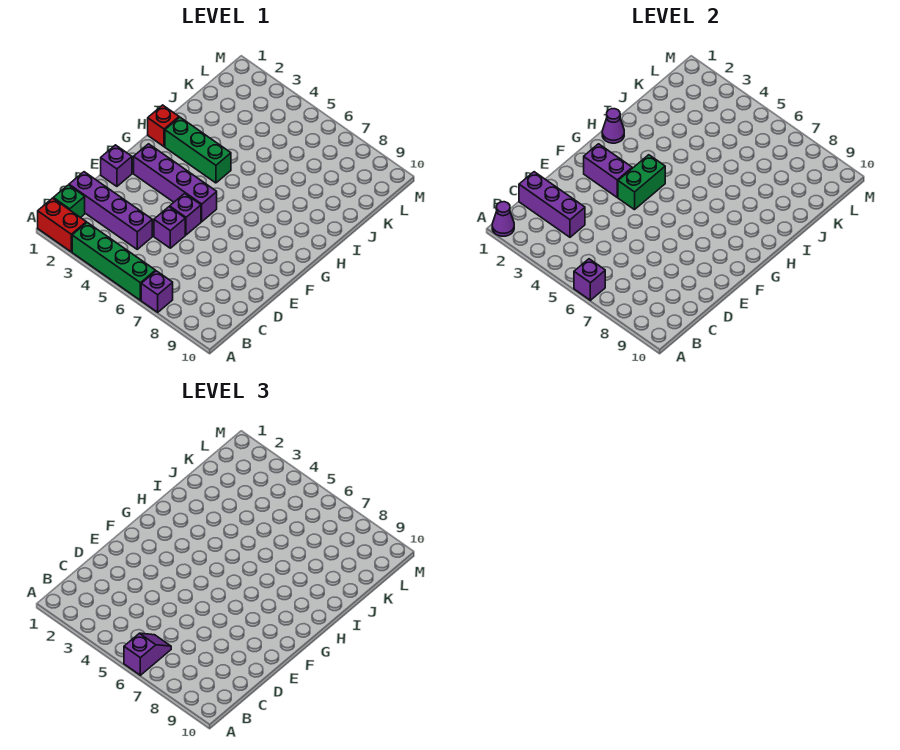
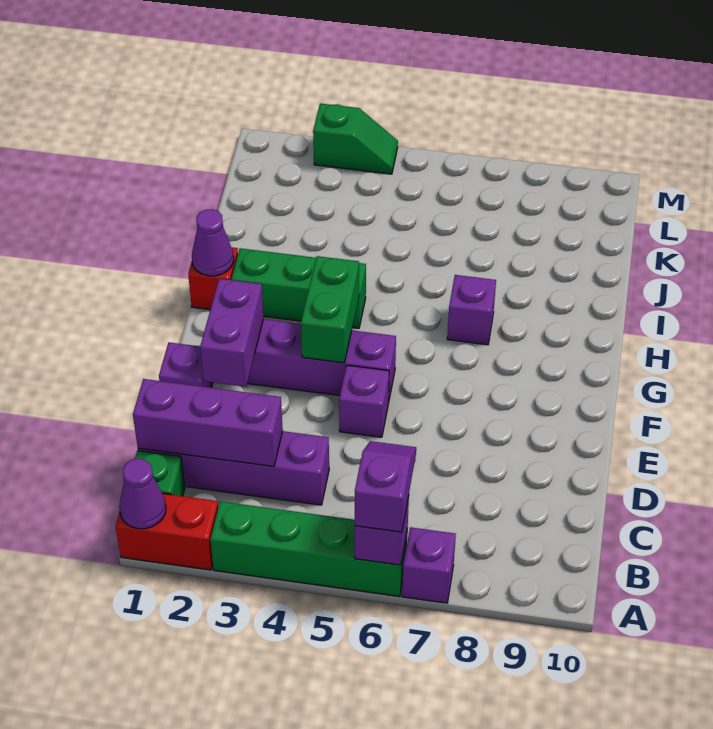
purple 1x1 brick [154,207,185,248] -> purple 1x1 brick moved to [447,275,496,345]
purple 1x2 brick [584,144,632,197] -> purple 1x2 brick turned to [200,279,263,387]
none -> green 1x2 slope [313,104,398,174]

